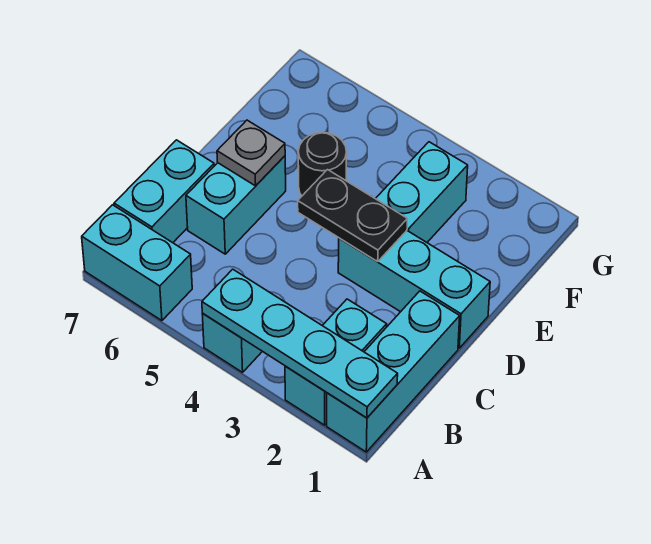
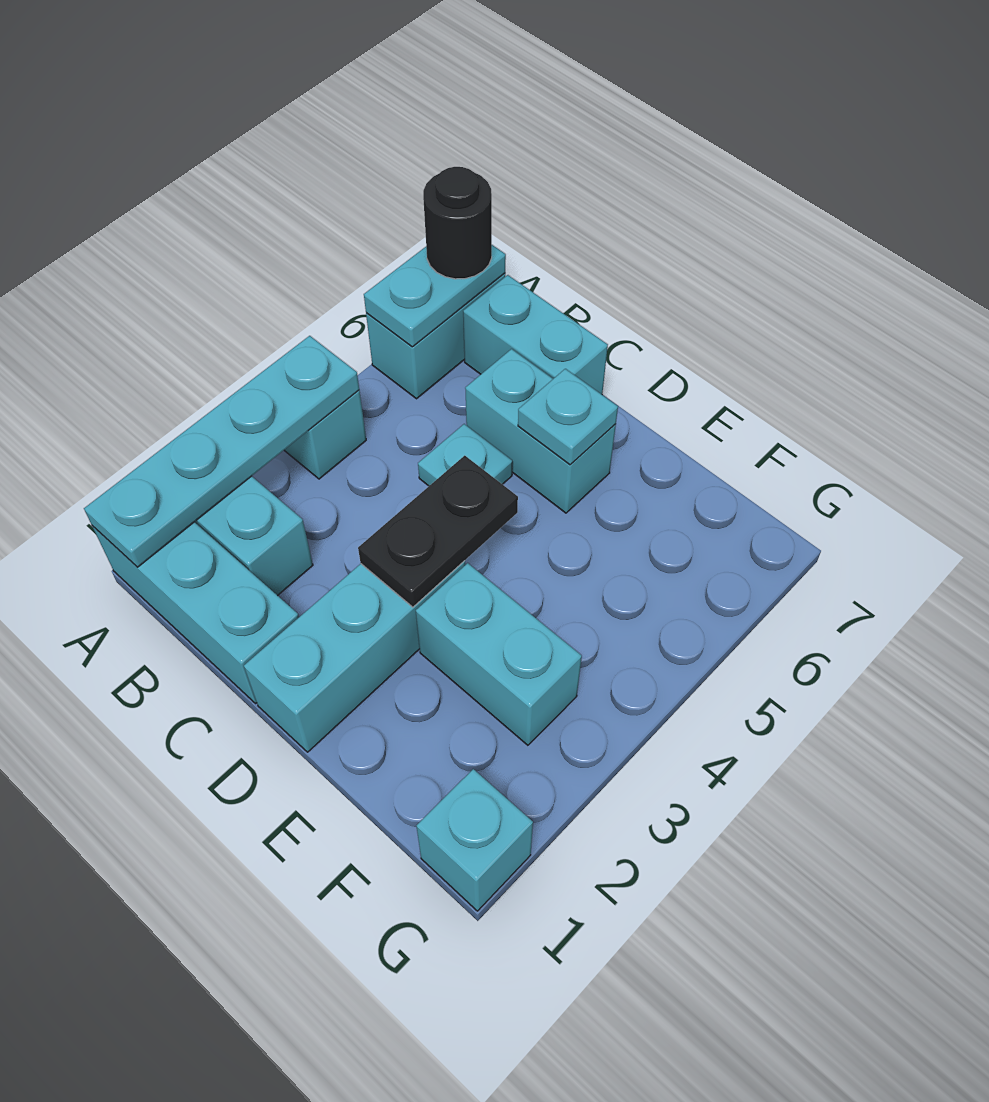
none -> cyan 1x2 plate [364,245,506,347]
none -> cyan 1x1 plate [418,424,512,486]
grey 1x1 plate [217,120,285,186] -> cyan 1x1 plate [518,369,618,465]
black 1x1 round brick [298,132,347,196] -> black 1x1 round brick moved to [423,167,492,279]
none -> cyan 1x1 brick [416,769,533,911]

